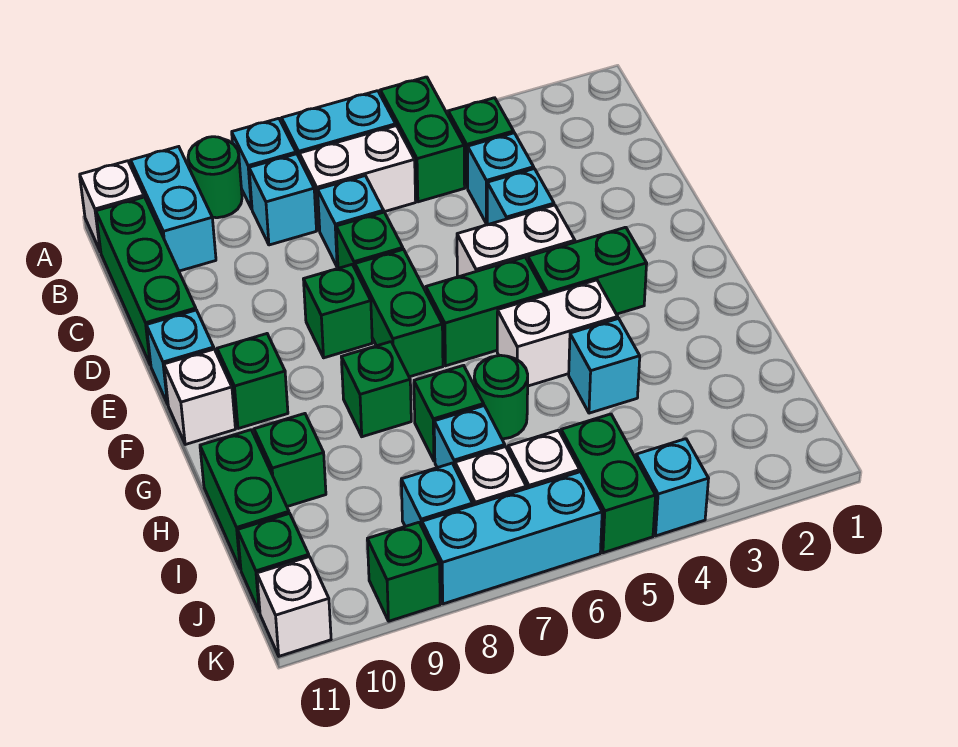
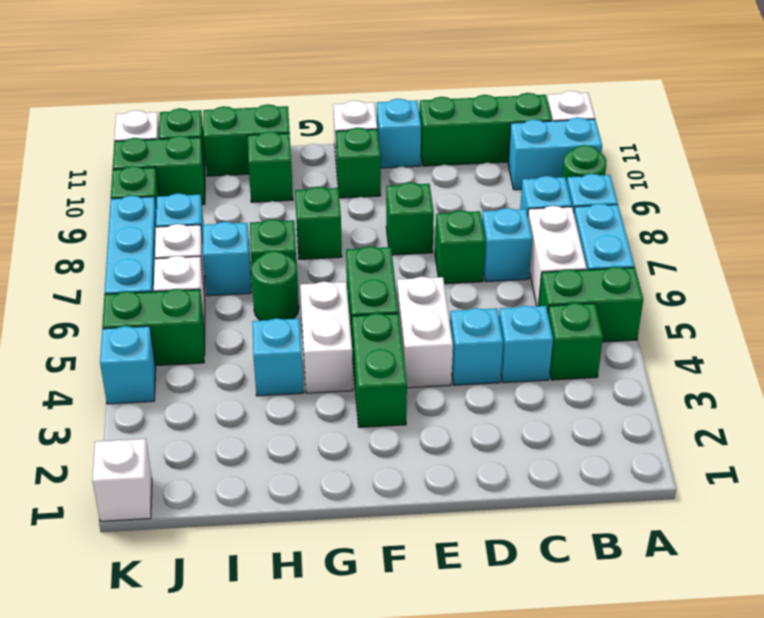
green 1x2 brick [355,249,443,377] -> green 1x2 brick moved to [113,136,205,205]
none -> white 1x1 brick [92,439,152,521]

